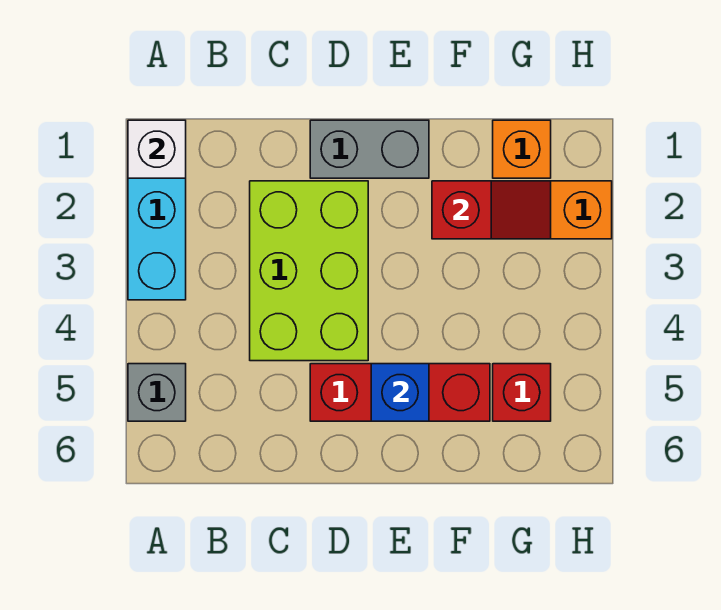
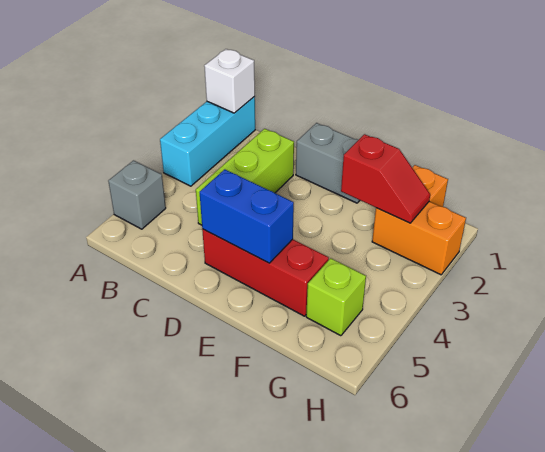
lime 2x3 brick [250,181,368,361] -> lime 1x3 brick [196,129,294,225]
blue 1x1 brick [371,364,429,421] -> blue 1x2 brick [200,169,294,263]
red 1x1 brick [493,364,551,421] -> lime 1x1 brick [306,258,366,336]

